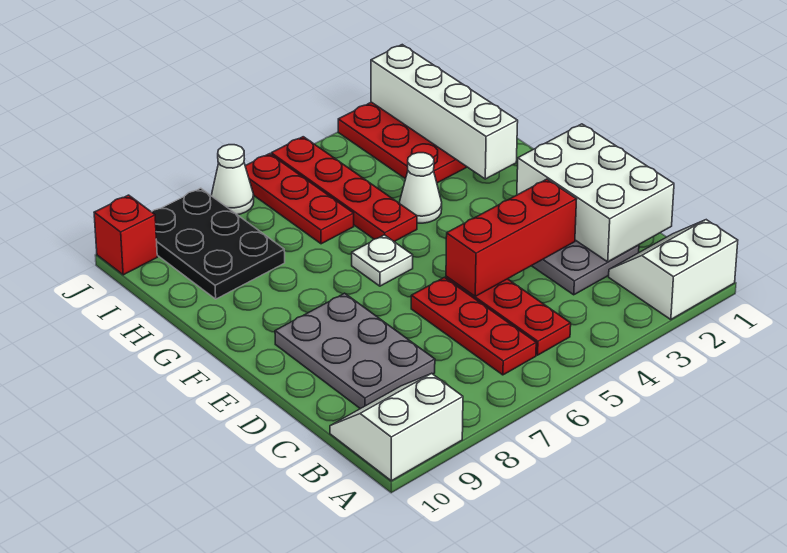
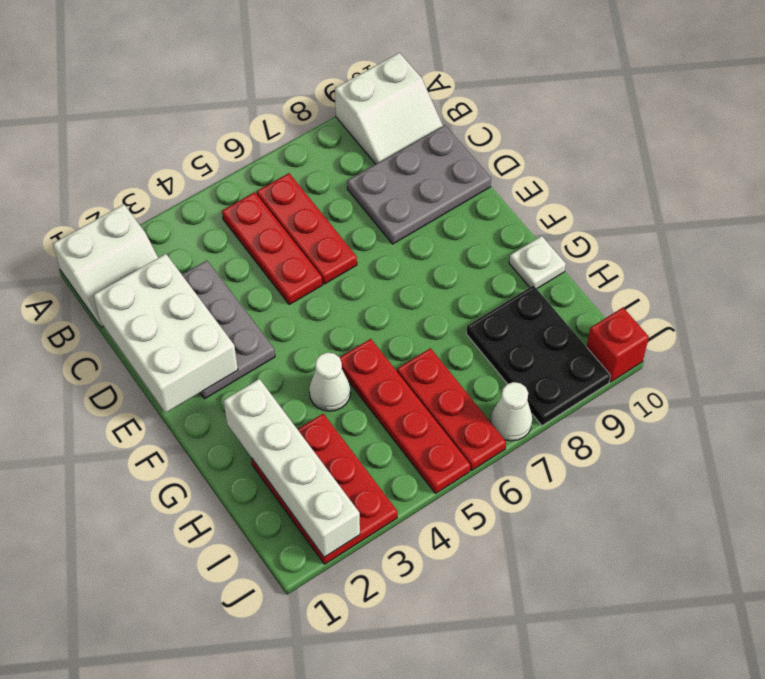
grey 2x3 plate [275,293,435,409] -> grey 2x3 plate turned to [347,125,491,244]
red 1x3 brick [446,179,577,296] -> none
white 1x1 plate [352,235,413,286] -> white 1x1 plate moved to [509,236,566,289]

